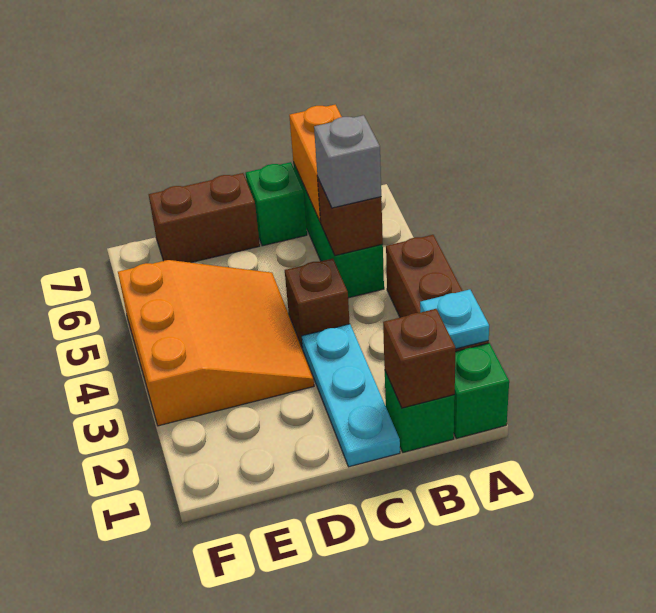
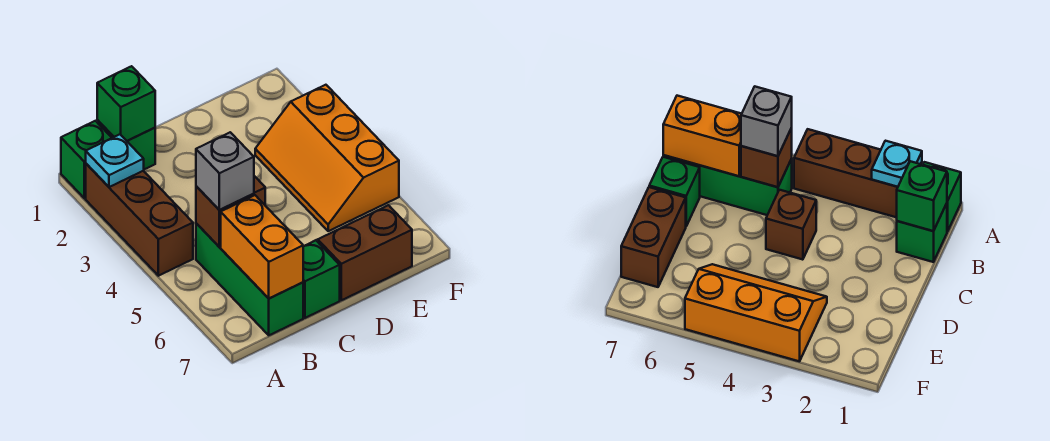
brown 1x1 brick [383,309,456,408] -> green 1x1 brick [97,66,155,141]
cyan 1x3 plate [302,324,400,467] -> none
orange 3x3 slope [118,260,314,426] -> orange 2x3 slope [255,85,399,231]

